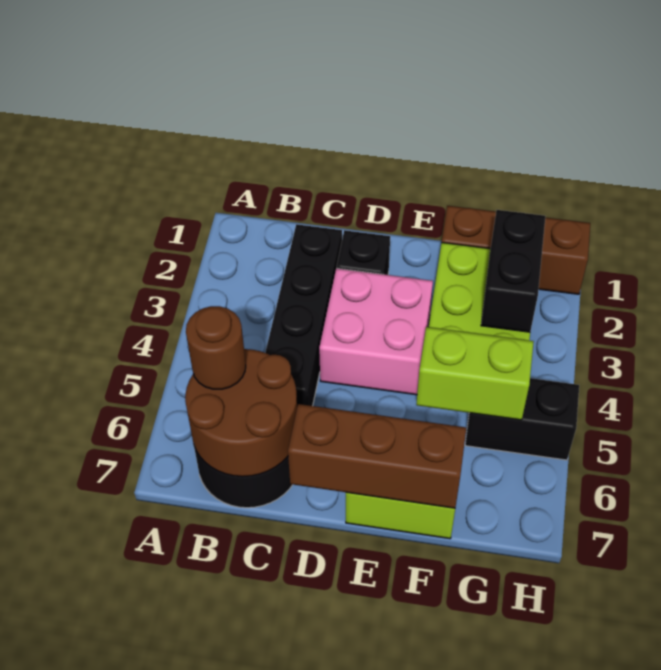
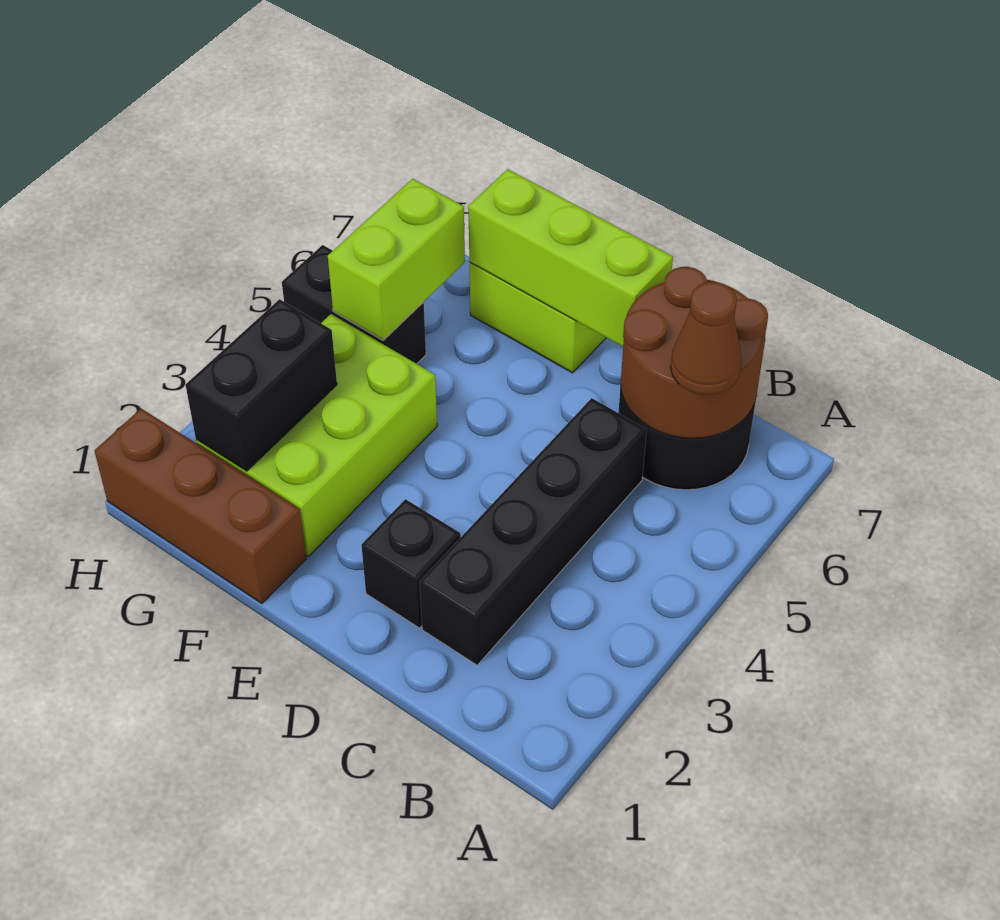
brown 1x1 round brick [186,306,246,389] -> brown 1x1 cone [670,282,742,395]
pink 2x2 brick [319,268,433,395] -> none
brown 1x3 brick [288,404,466,508] -> lime 1x3 brick [468,169,673,347]
lime 1x2 brick [416,327,534,420] -> lime 1x2 brick turned to [328,179,465,340]

